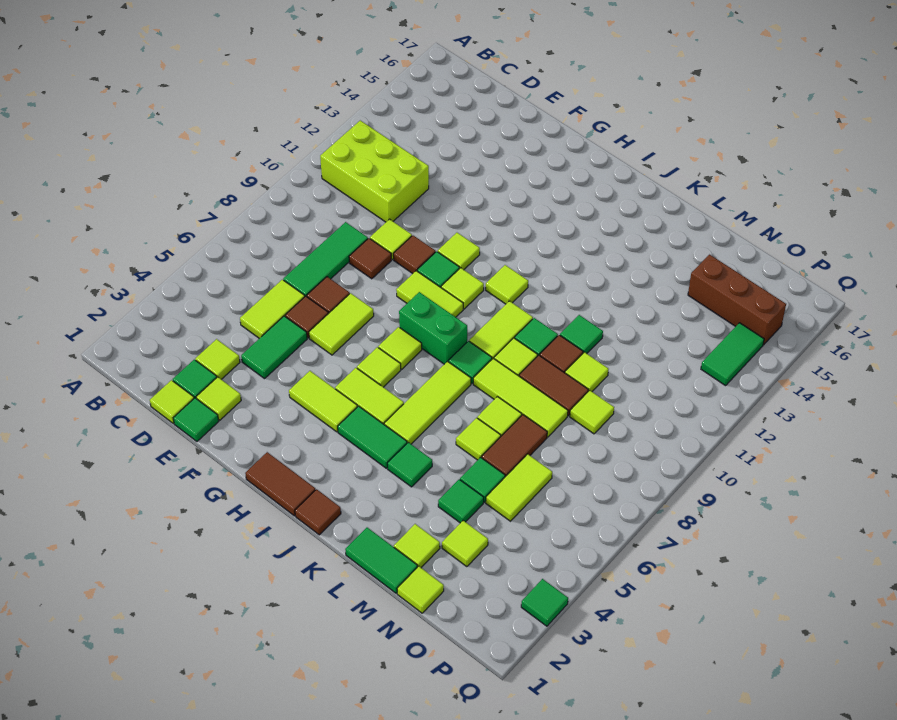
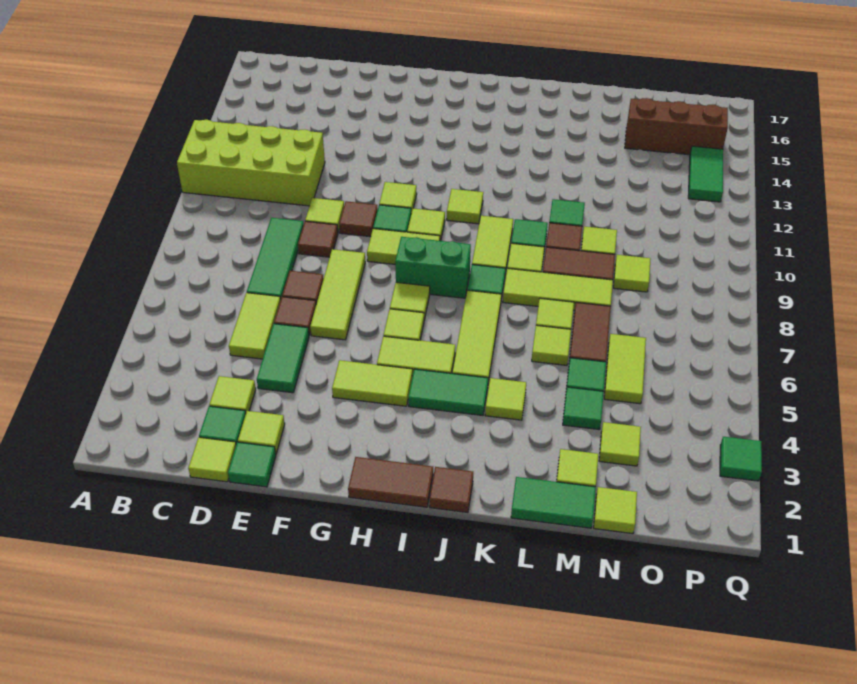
lime 2x3 brick [320,121,429,222] -> lime 2x4 brick [177,120,325,206]
lime 1x2 tile [309,293,374,355] -> lime 1x3 tile [310,249,365,340]
green 1x1 tile [387,442,432,487] -> lime 1x1 tile [485,378,526,420]

